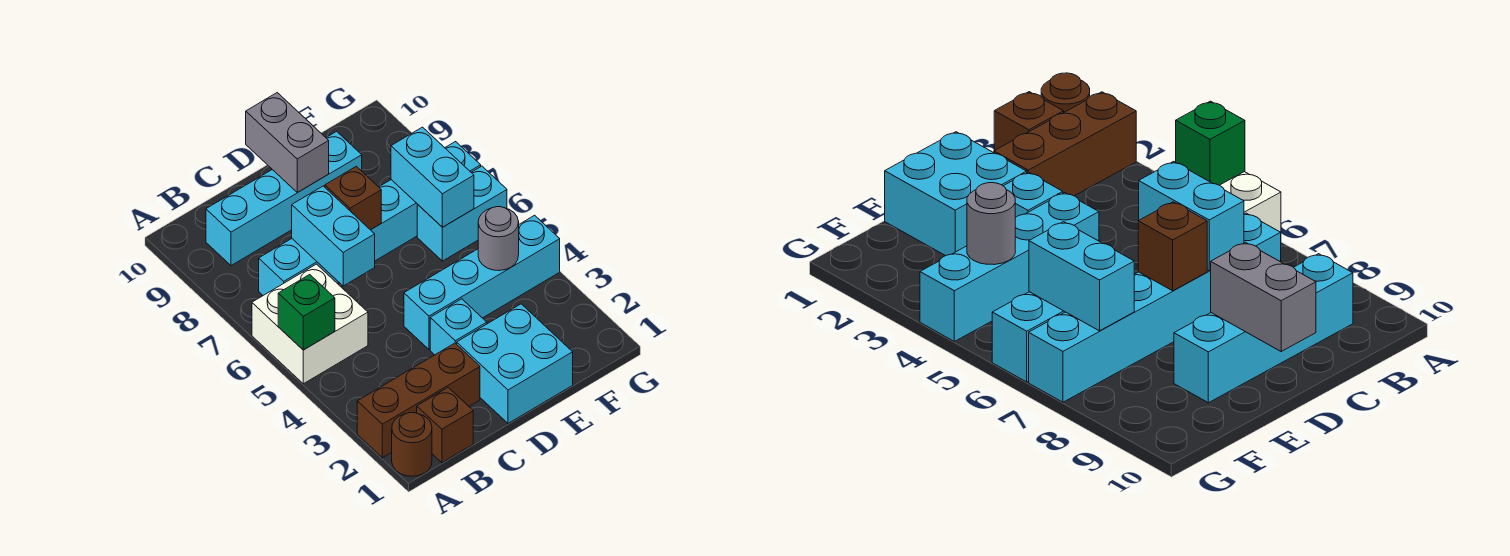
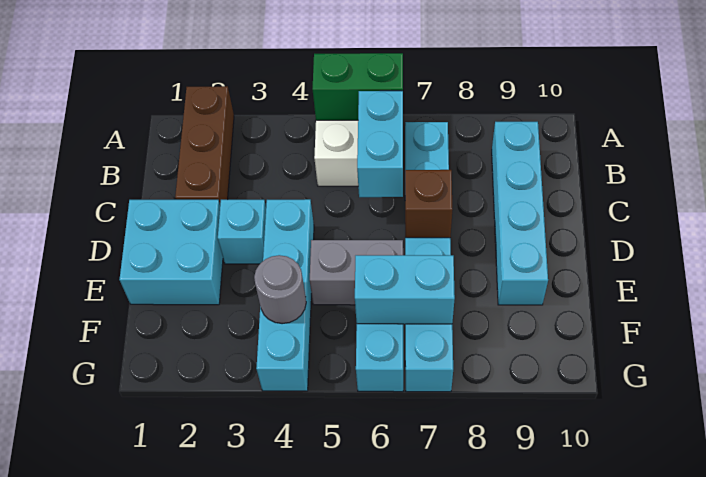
brown 1x1 round brick [392,413,432,476] -> none
green 1x1 brick [278,275,335,350] -> green 1x2 brick [313,53,403,120]
brown 1x1 brick [417,387,473,463] -> none
cyan 1x2 brick [292,186,375,286] -> cyan 1x2 brick turned to [357,91,403,197]
grey 1x2 brick [246,93,329,193] -> grey 1x2 brick moved to [310,240,403,305]

